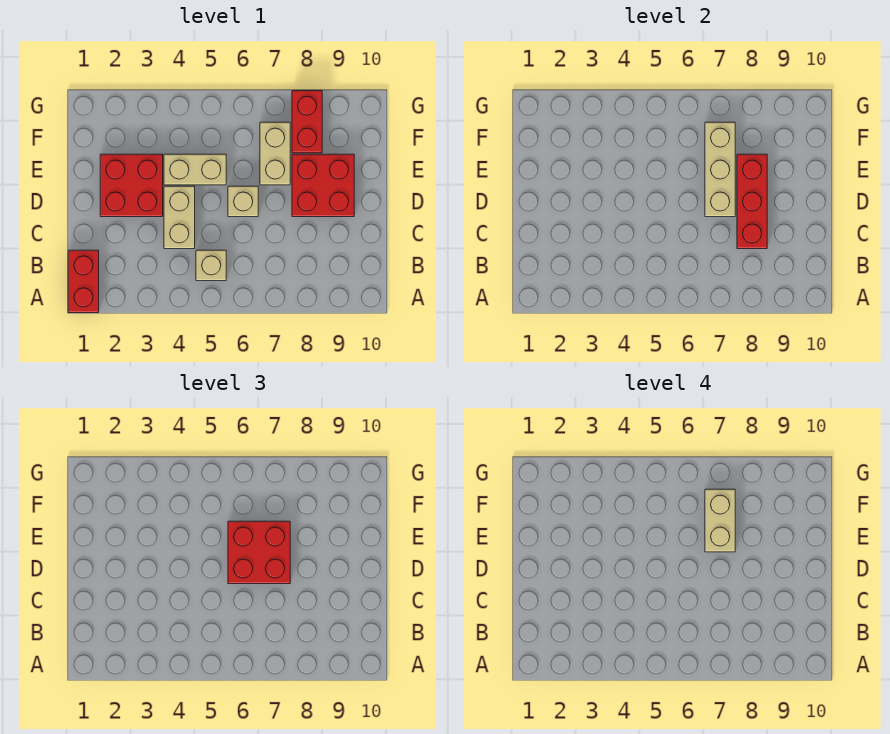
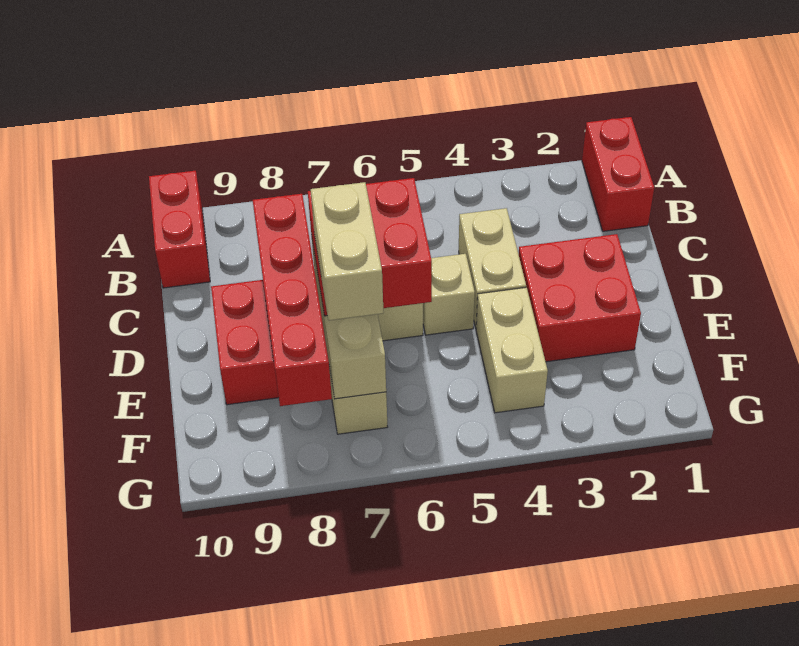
tan 1x1 brick [196,250,226,281] -> tan 1x1 brick moved to [423,254,475,335]
red 1x3 brick [737,154,767,249] -> red 1x4 brick [253,194,332,406]
tan 1x2 brick [164,154,226,185] -> tan 1x2 brick turned to [476,287,548,413]
red 1x2 brick [292,91,322,153] -> red 1x2 brick moved to [149,171,210,288]

